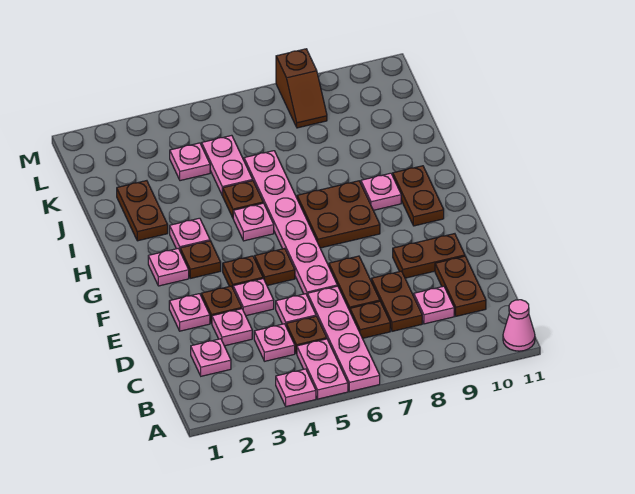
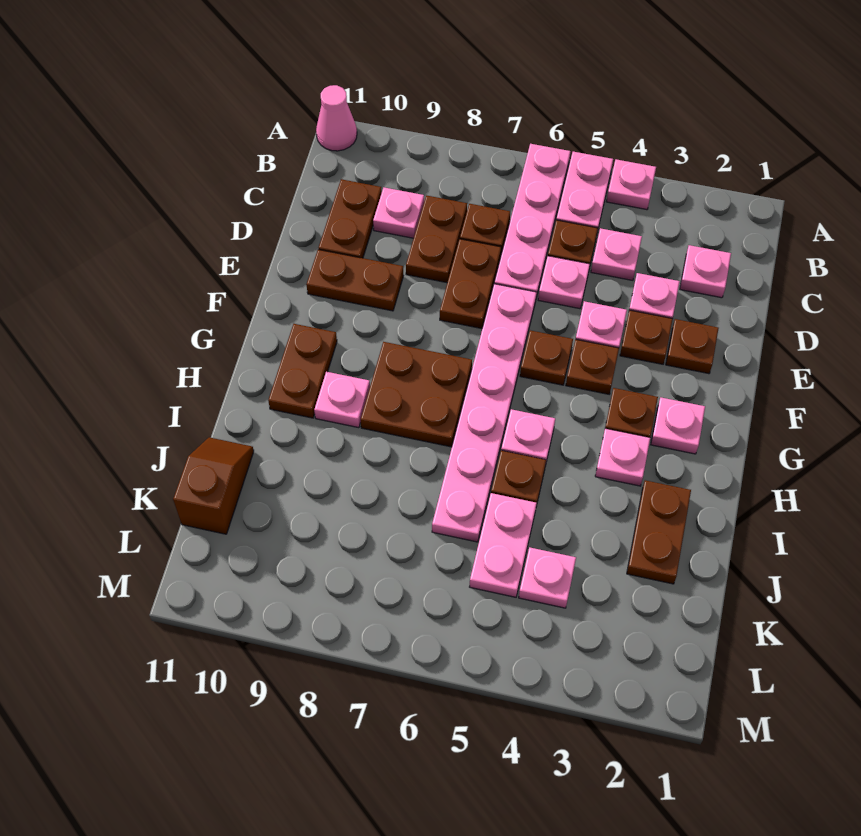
pink 1x1 plate [169,294,210,331] -> brown 1x1 plate [666,319,719,374]
brown 1x2 slope [276,49,327,128] -> brown 1x2 slope moved to [173,437,254,534]

